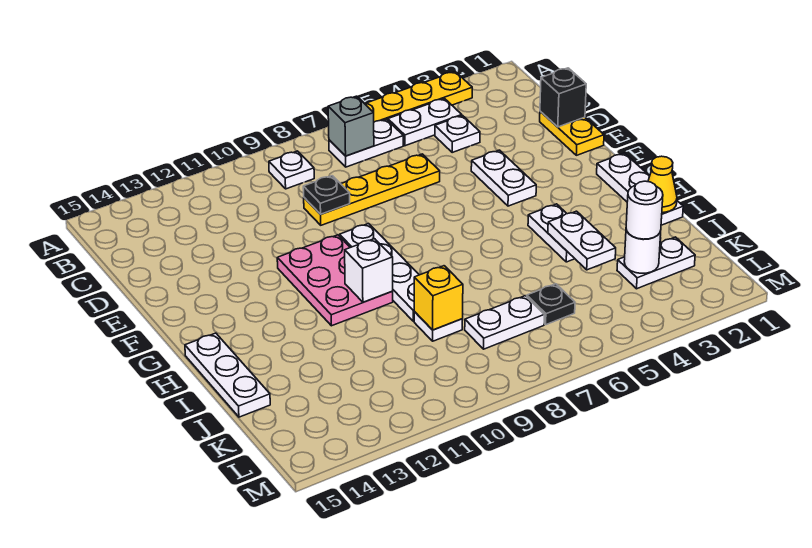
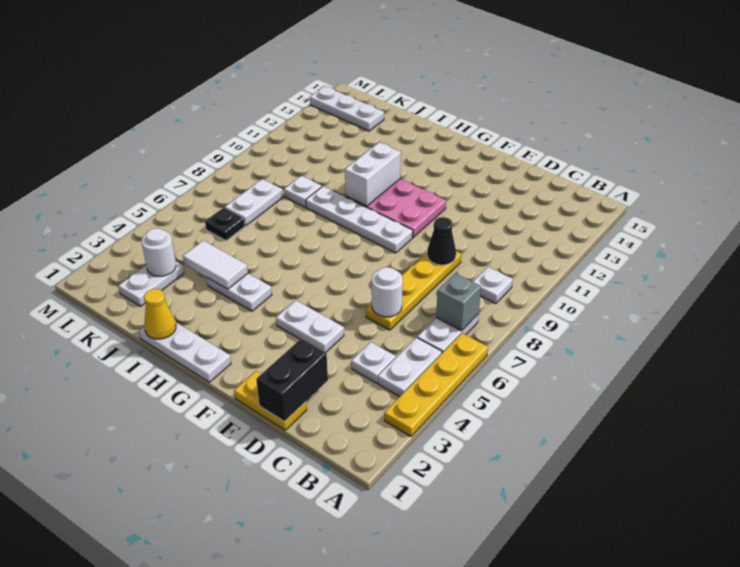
black 1x1 brick [540,68,586,127] -> black 1x2 brick [256,339,328,421]
black 1x1 plate [303,176,350,214] -> black 1x1 cone [427,217,456,265]
white 1x1 brick [345,239,393,302] -> white 1x2 brick [345,142,401,206]
white 1x3 plate [185,333,270,417] -> white 1x3 plate moved to [310,86,384,131]
white 1x2 plate [548,211,616,270] -> white 1x2 tile [183,240,248,289]
yellow 1x1 brick [414,266,463,330] -> none
white 1x1 round brick [626,181,663,239] -> white 1x1 round brick moved to [372,267,403,317]

